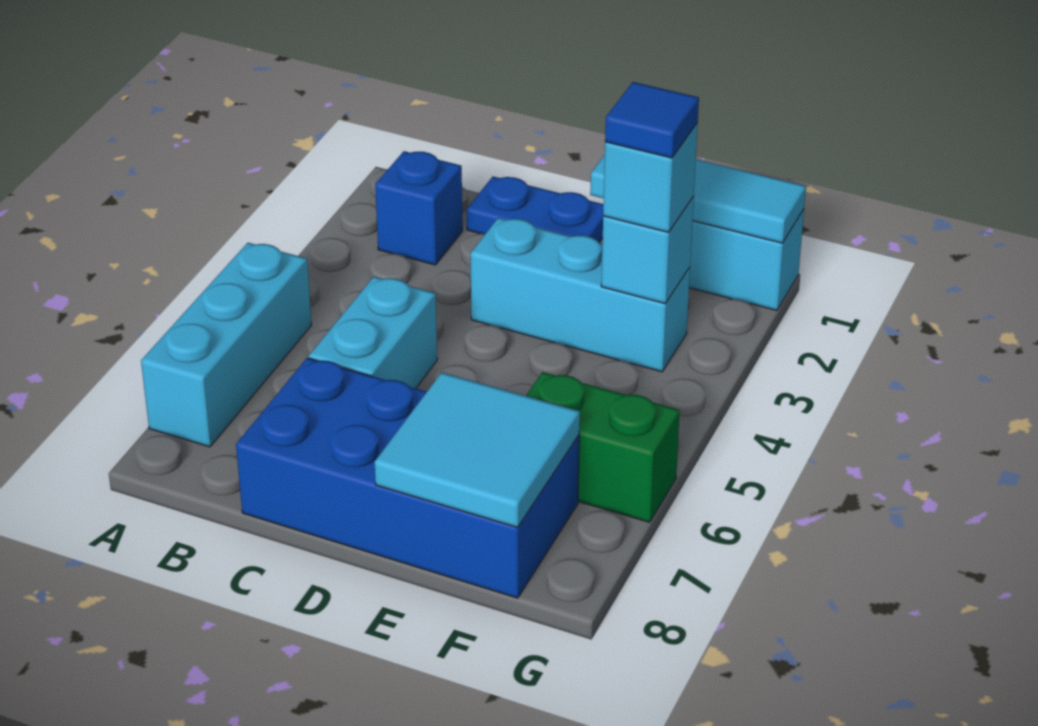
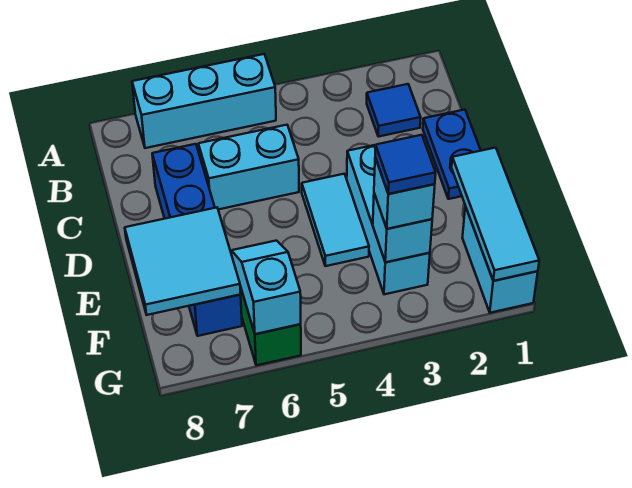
blue 1x1 brick [375,151,463,265] -> blue 1x1 tile [367,84,421,137]
blue 2x4 brick [236,358,579,598] -> blue 1x4 brick [152,144,242,336]
none -> cyan 1x2 tile [302,174,369,266]
none -> cyan 1x2 slope [232,241,301,334]

